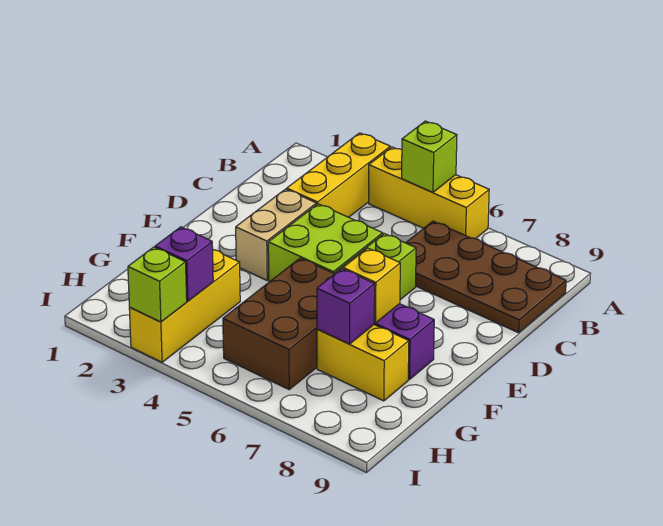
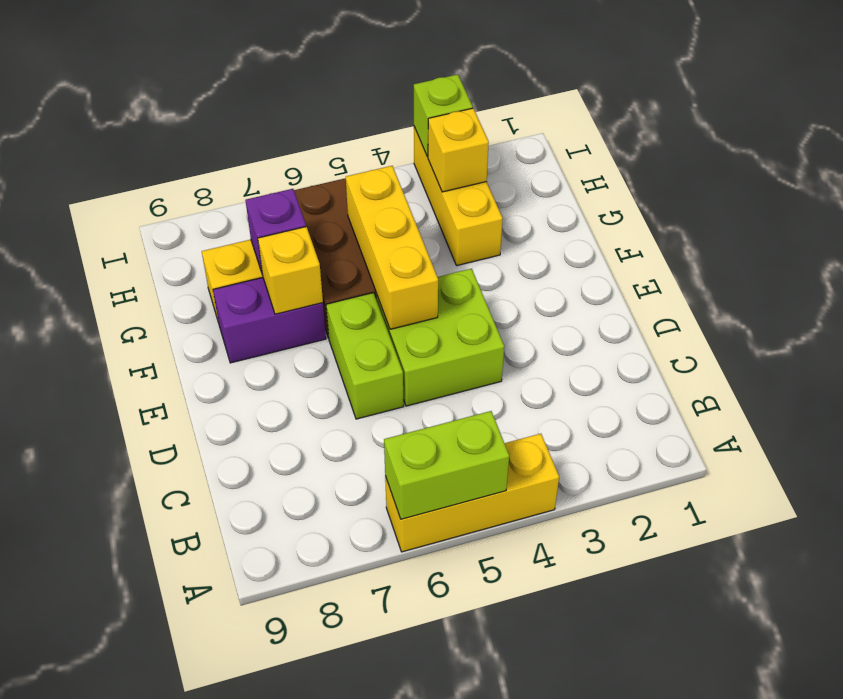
yellow 1x3 brick [287,133,390,217] -> yellow 1x3 brick moved to [346,166,438,329]
lime 1x1 brick [402,121,457,192] -> lime 1x2 brick [384,411,509,519]
brown 2x4 plate [406,221,566,333] -> none
tan 1x2 brick [236,189,316,280] -> none
purple 1x1 brick [155,227,213,301] -> yellow 1x1 brick [428,108,489,192]

